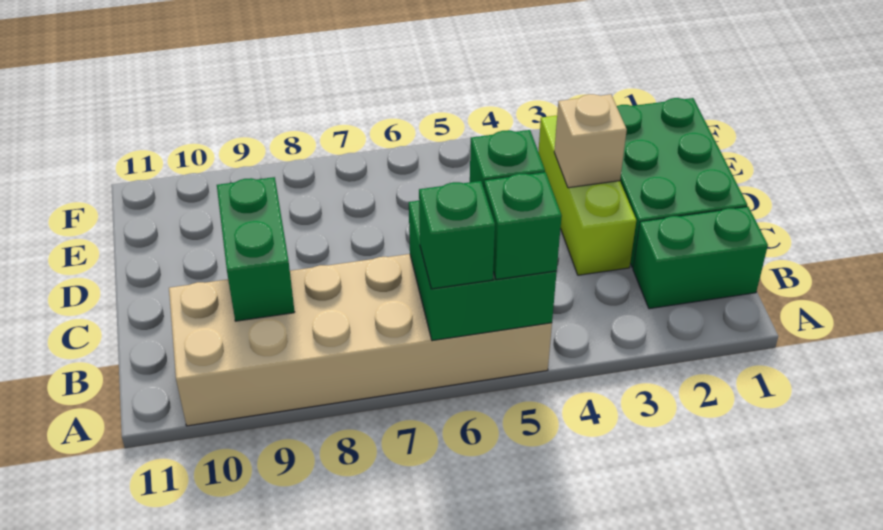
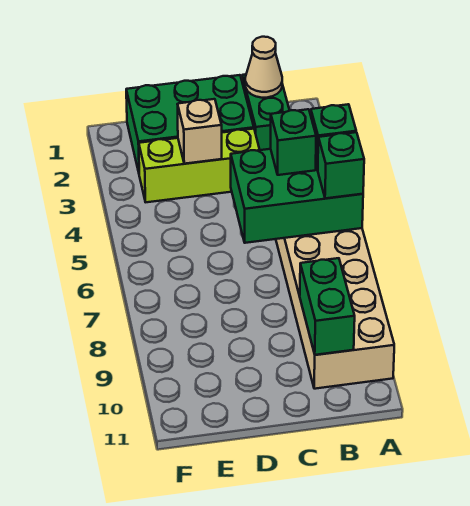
green 2x2 brick [409,201,557,341] -> green 2x3 brick [231,149,363,243]
none -> tan 1x1 cone [245,37,282,98]
green 1x2 brick [217,177,295,321] -> green 1x2 brick turned to [300,258,355,355]

